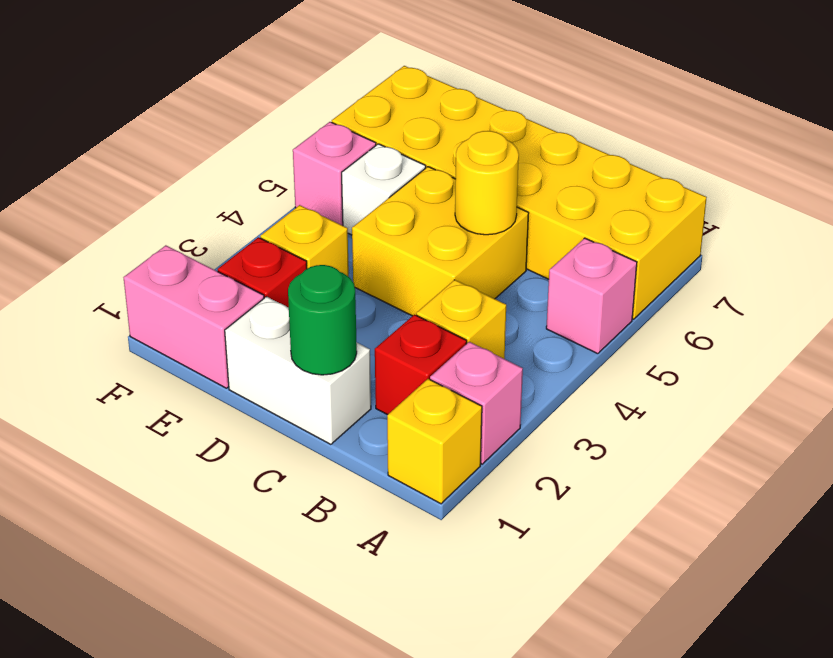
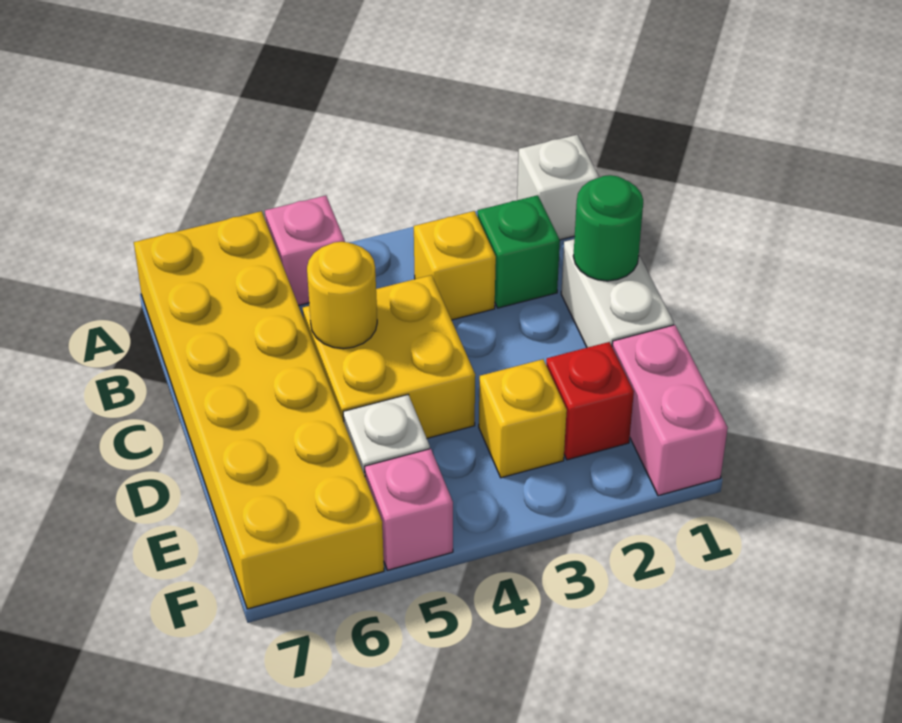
yellow 1x1 brick [387,379,482,504] -> white 1x1 brick [517,135,599,240]
pink 1x1 brick [430,342,523,464] -> none
red 1x1 brick [375,315,467,415] -> green 1x1 brick [478,195,560,308]

